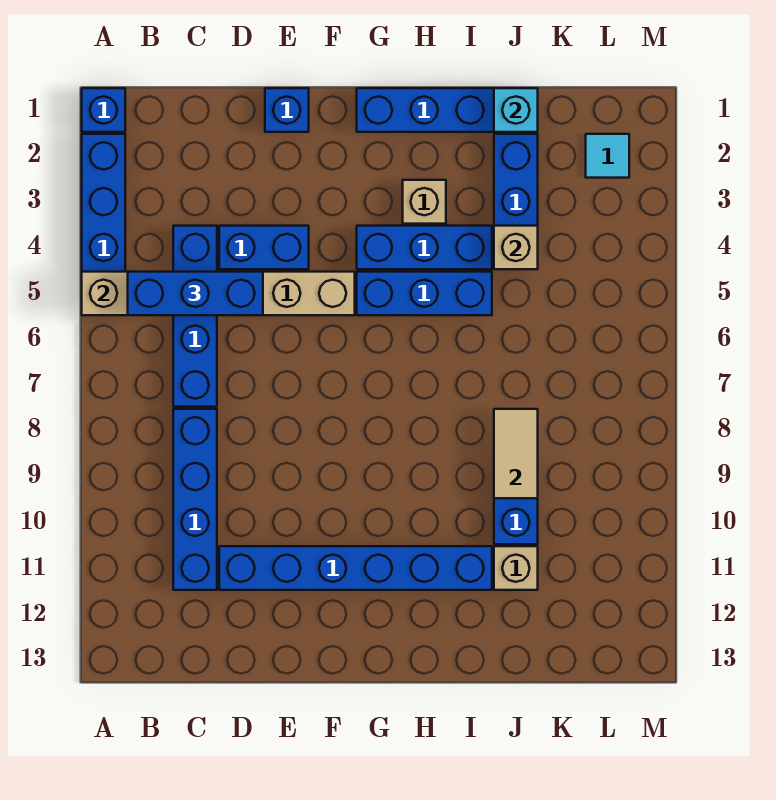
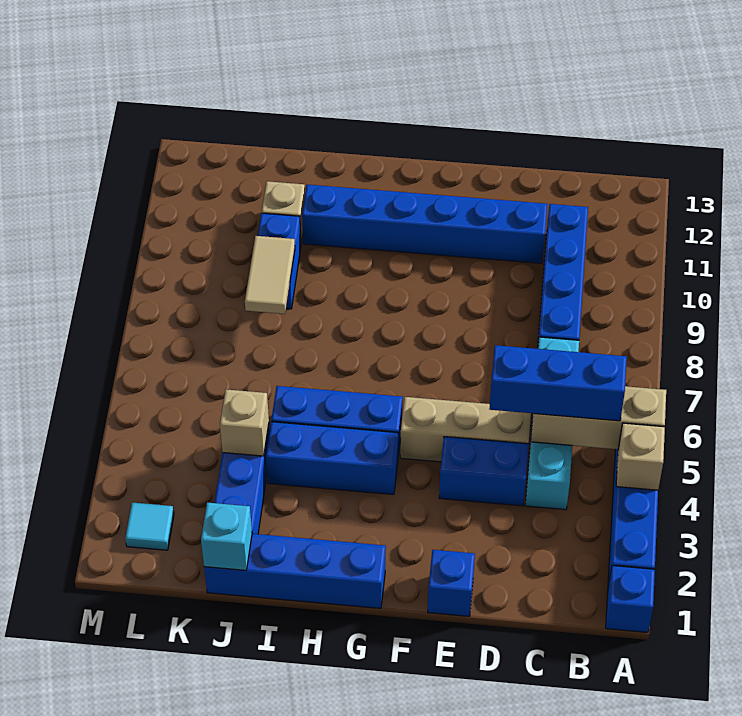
blue 1x4 brick [173,226,217,407] -> cyan 1x4 brick [525,337,579,510]
tan 1x1 brick [403,180,446,224] -> tan 1x1 brick moved to [616,423,665,490]

